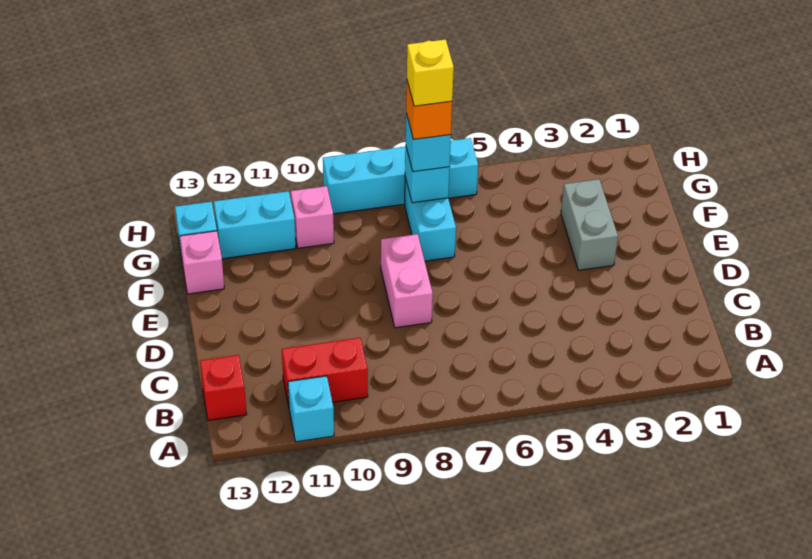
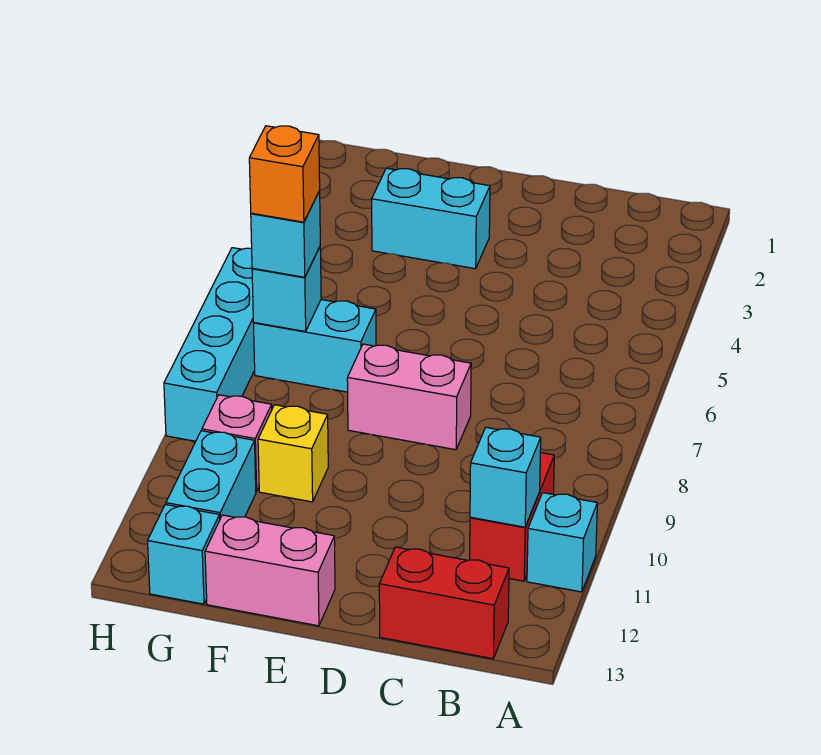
none -> cyan 1x1 brick [470,427,541,527]
red 1x1 brick [200,355,247,420] -> red 1x2 brick [379,547,509,659]
grey 1x2 brick [561,179,618,270] -> cyan 1x2 brick [372,168,490,269]
pink 1x1 brick [180,231,224,294] -> pink 1x2 brick [205,515,335,626]
yellow 1x1 brick [407,39,454,106] -> yellow 1x1 brick moved to [258,405,328,502]

